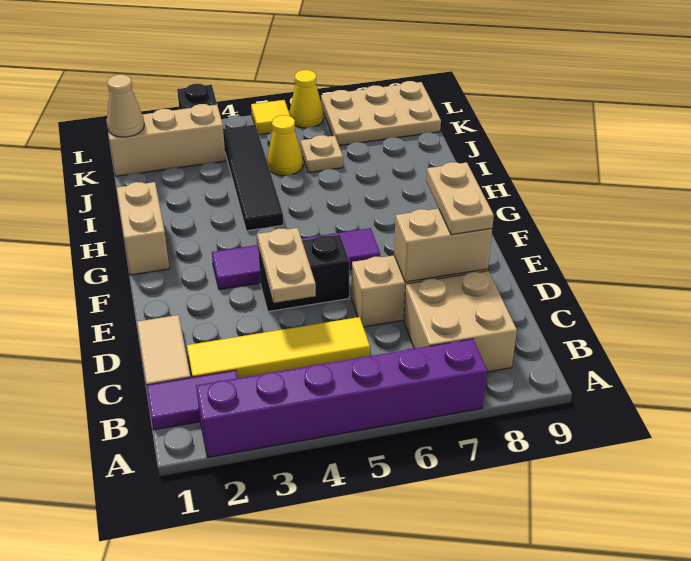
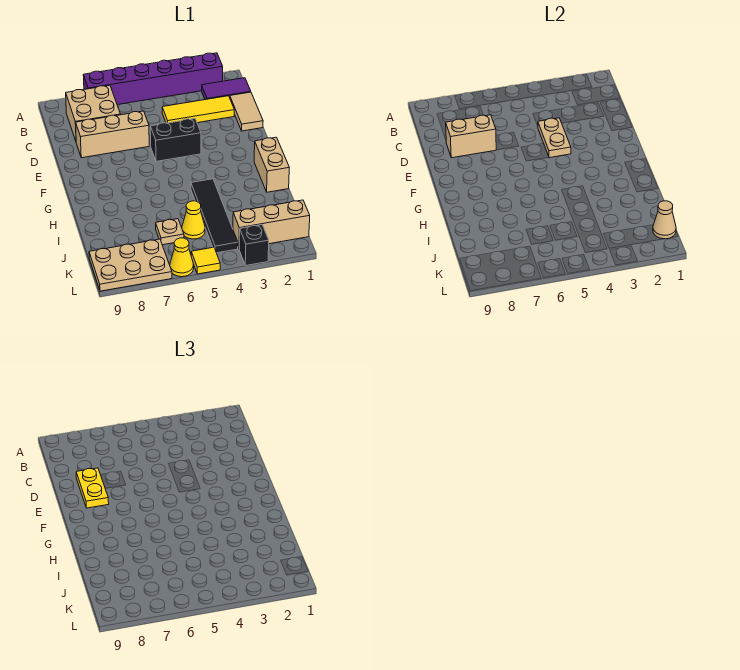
yellow 1x4 tile [187,317,370,378] -> yellow 1x3 tile [162,96,234,123]
tan 1x2 plate [426,162,494,235] -> yellow 1x2 plate [76,468,109,508]
purple 1x4 tile [212,228,380,290] -> none

